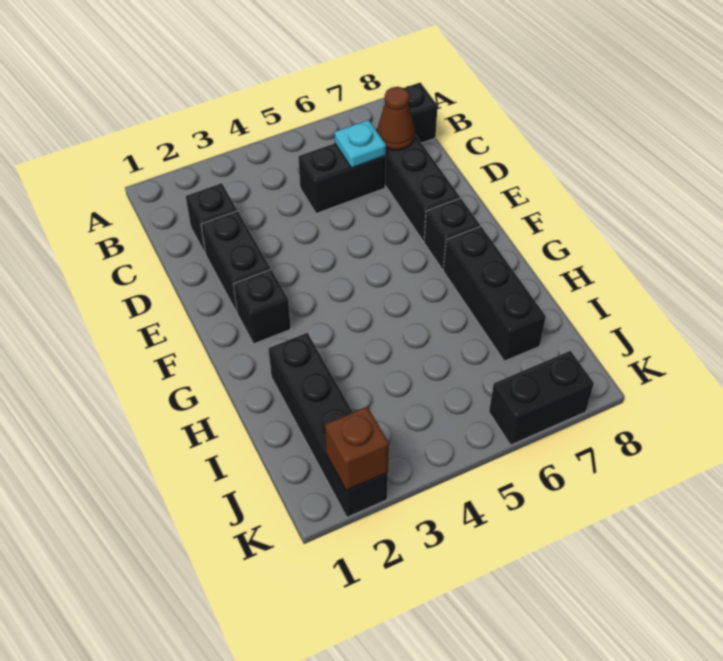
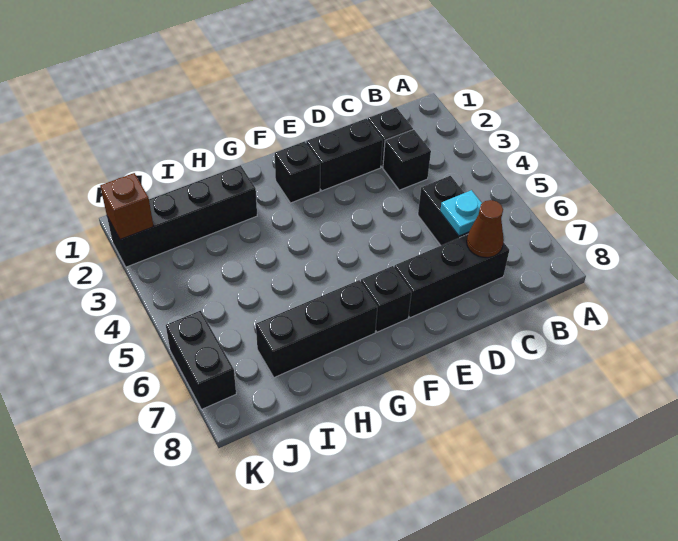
black 1x1 brick [404,83,438,143] -> black 1x1 brick moved to [383,129,431,190]

